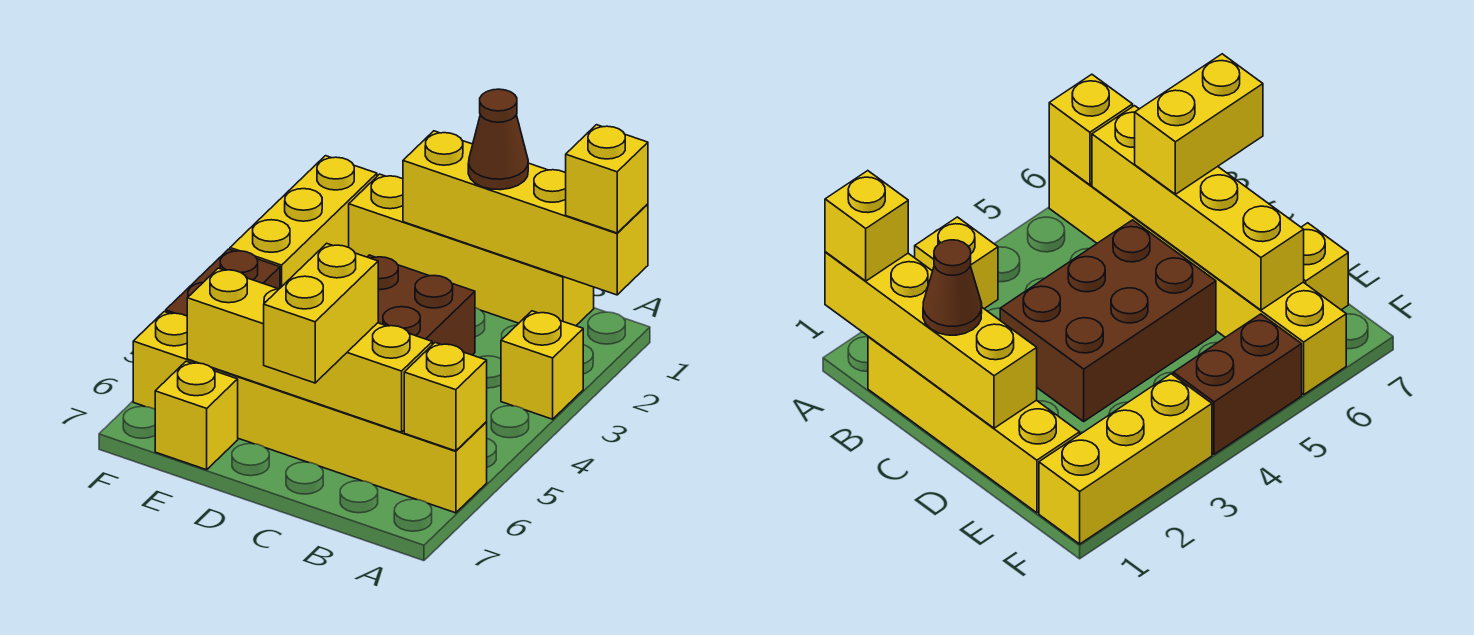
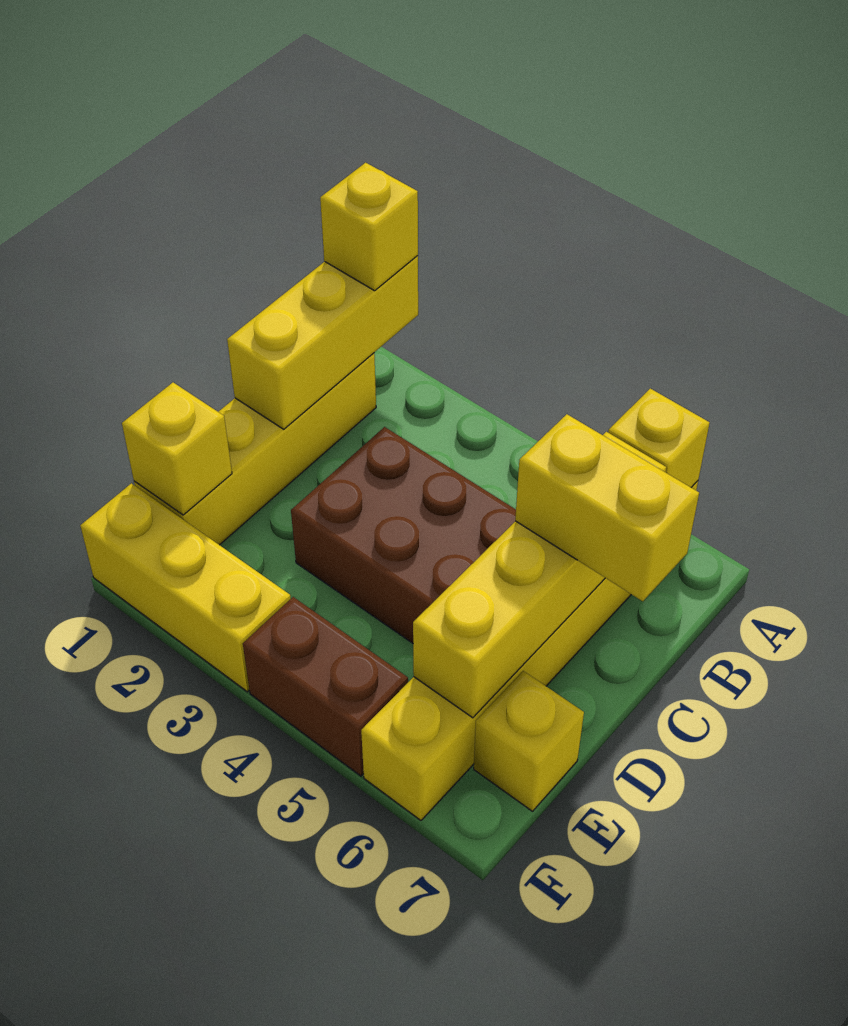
yellow 1x4 brick [403,131,648,295] -> yellow 1x3 brick [227,256,418,429]
yellow 1x1 brick [501,311,583,419] -> yellow 1x1 brick moved to [122,382,232,515]
brown 1x1 cone [468,89,528,190] -> none

